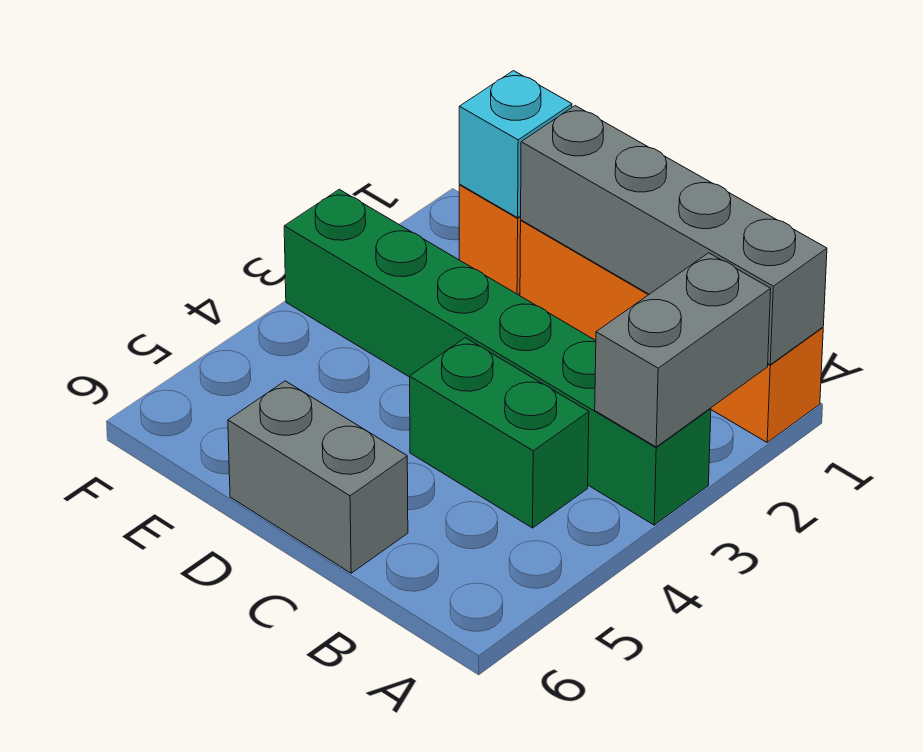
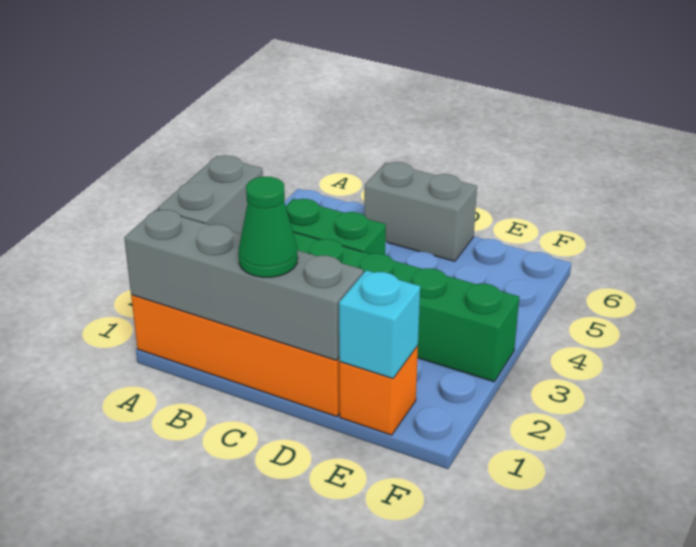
none -> green 1x1 cone [238,177,298,277]

